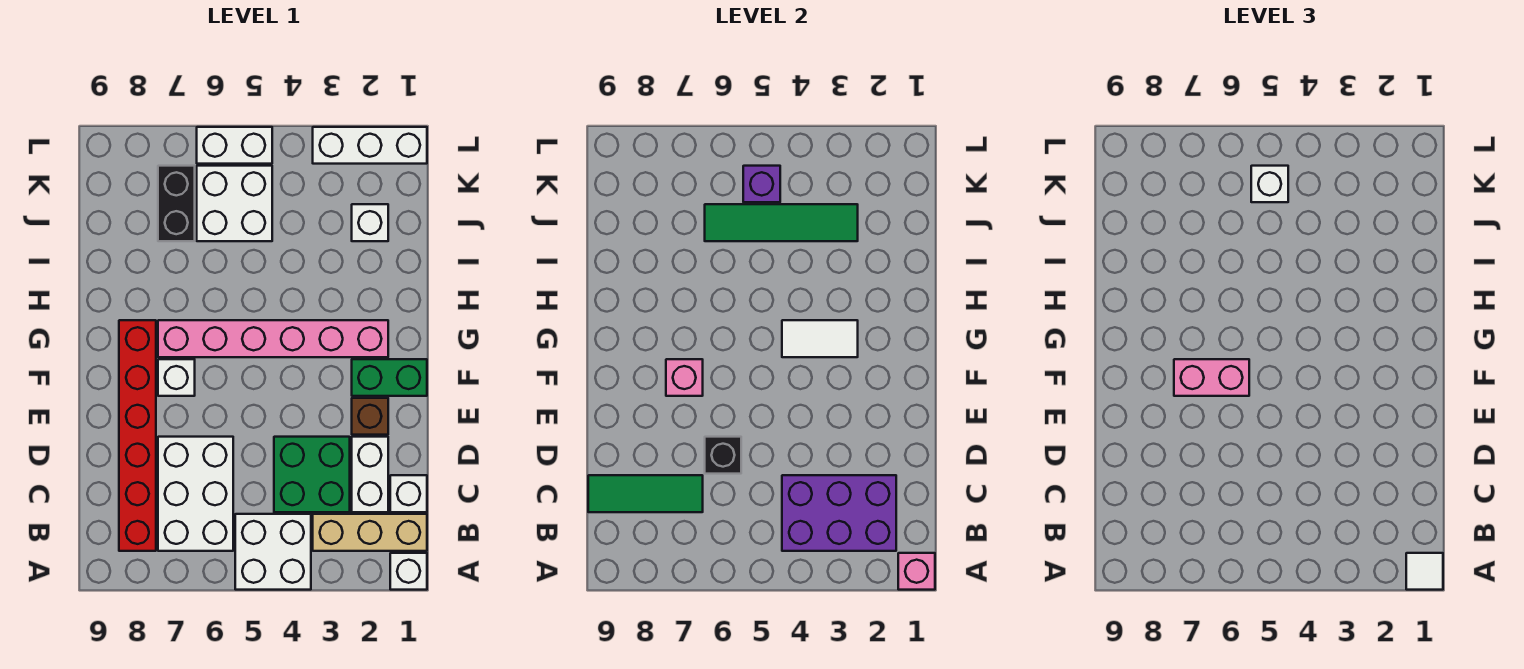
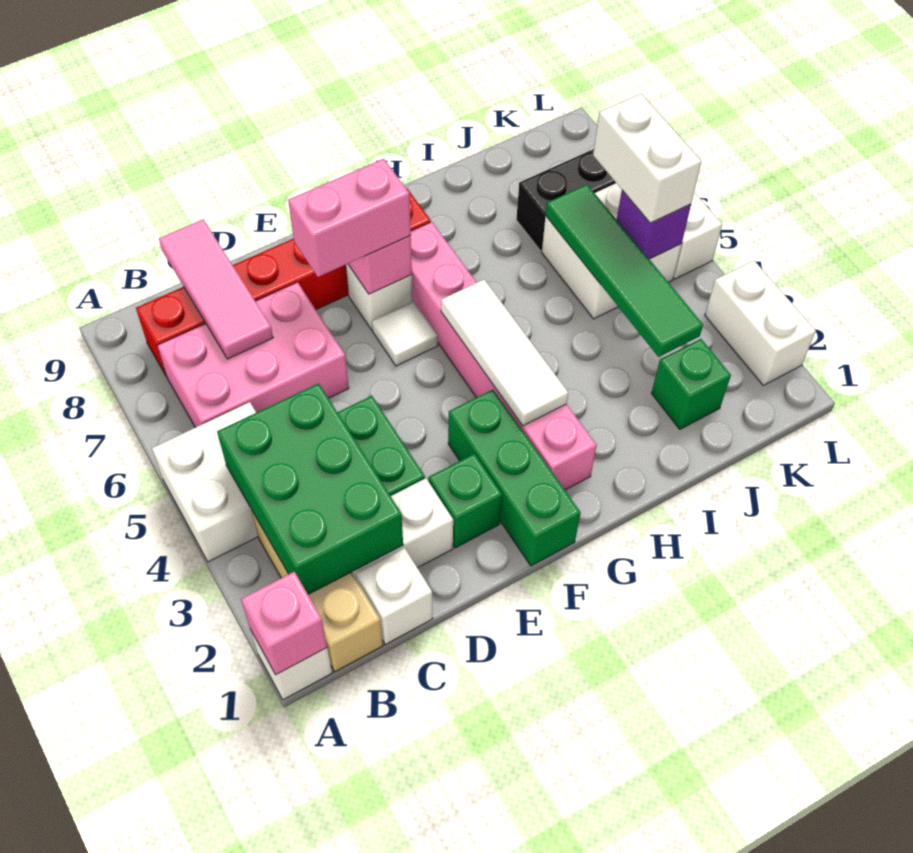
white 1x1 tile [1406,553,1443,590] -> white 1x1 tile moved to [372,301,438,366]
purple 2x3 brick [782,475,896,551] -> green 2x3 brick [217,383,403,594]
white 2x3 brick [158,437,233,551] -> pink 2x3 brick [157,282,349,428]
green 1x3 tile [588,475,703,512] -> pink 1x3 tile [159,219,273,359]
black 1x1 brick [705,437,741,474] -> none
brown 1x1 brick [352,398,388,435] -> green 1x1 brick [428,454,502,548]
green 1x2 brick [352,359,427,396] -> green 1x3 brick [448,390,581,566]
pink 1x2 brick [1174,359,1249,396] -> pink 1x2 brick turned to [288,159,411,277]
white 1x2 tile [782,320,858,357] -> white 1x3 tile [441,280,568,426]
white 1x1 brick [352,204,388,241] -> green 1x1 brick [651,339,731,429]
white 1x1 brick [1251,166,1288,202] -> white 1x2 brick [593,94,702,223]
white 1x3 brick [313,127,427,164] -> white 1x2 brick [705,261,816,385]

